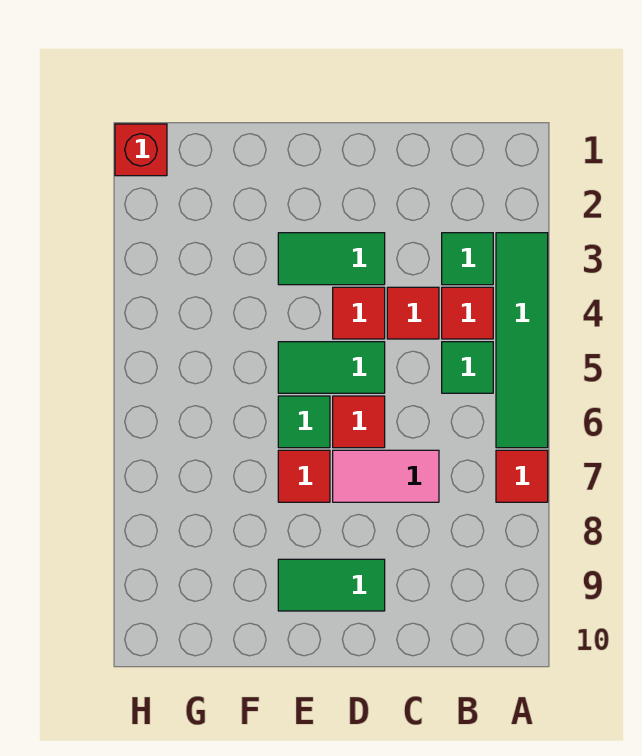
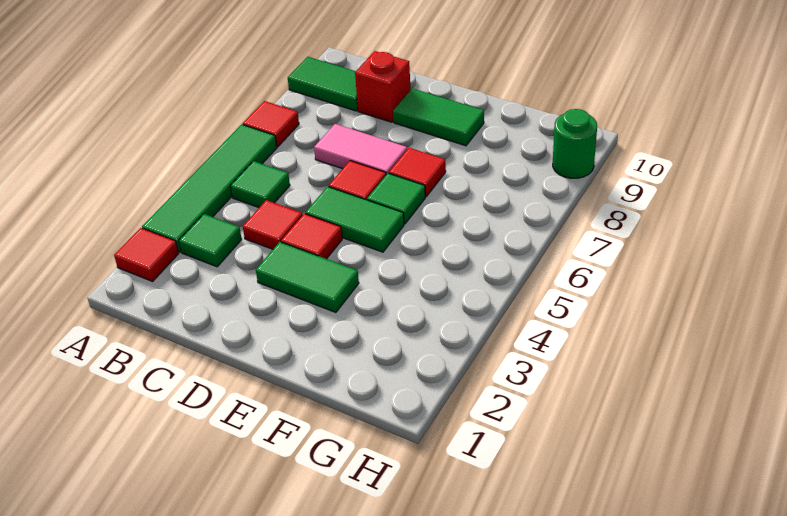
none -> green 1x2 tile [288,57,358,111]
red 1x1 tile [442,287,493,339] -> red 1x1 tile moved to [114,228,178,281]
red 1x1 brick [115,124,167,176] -> red 1x1 brick moved to [355,51,411,122]
none -> green 1x1 round brick [553,109,597,178]

